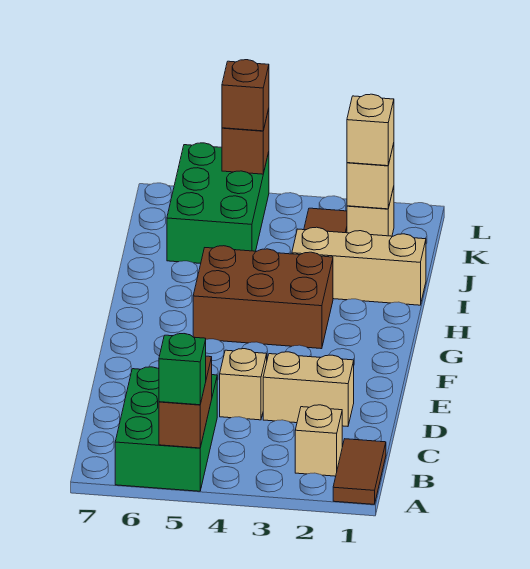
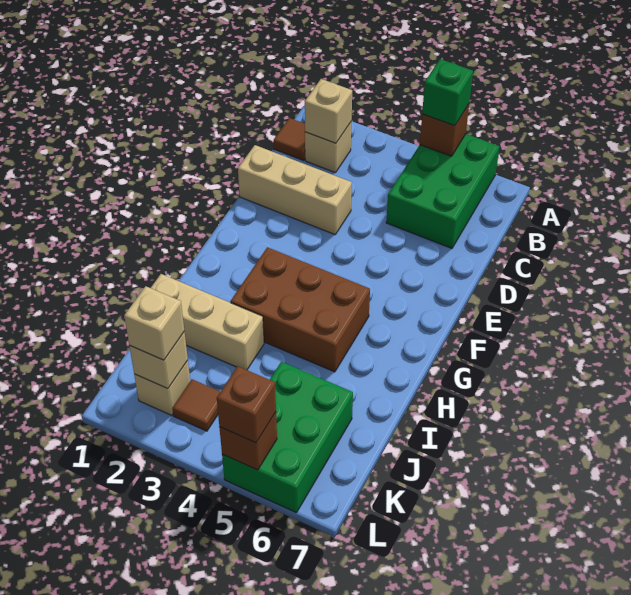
brown 1x2 tile [333,439,386,504] -> brown 1x1 tile [274,118,305,160]
brown 1x2 brick [159,356,212,448] -> brown 1x1 brick [420,104,469,156]
tan 1x2 brick [263,352,354,426] -> tan 1x3 brick [238,145,352,235]
tan 1x1 brick [220,349,267,420] -> tan 1x1 brick moved to [305,79,352,143]

